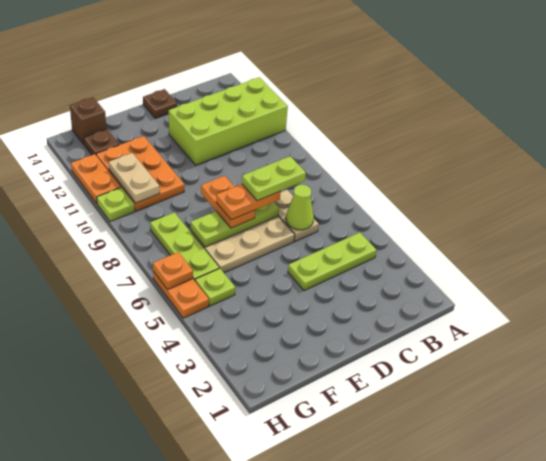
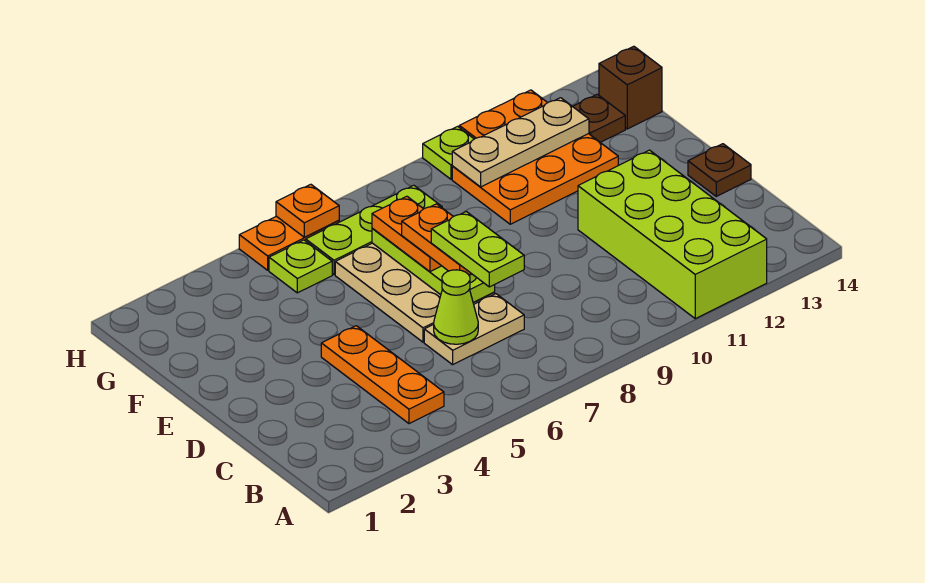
lime 1x3 plate [288,232,377,291] -> orange 1x3 plate [321,326,444,424]
orange 1x2 plate [201,176,255,228] -> orange 1x2 plate turned to [372,196,441,272]
tan 1x2 plate [109,153,160,203] -> tan 1x3 plate [452,98,589,187]

